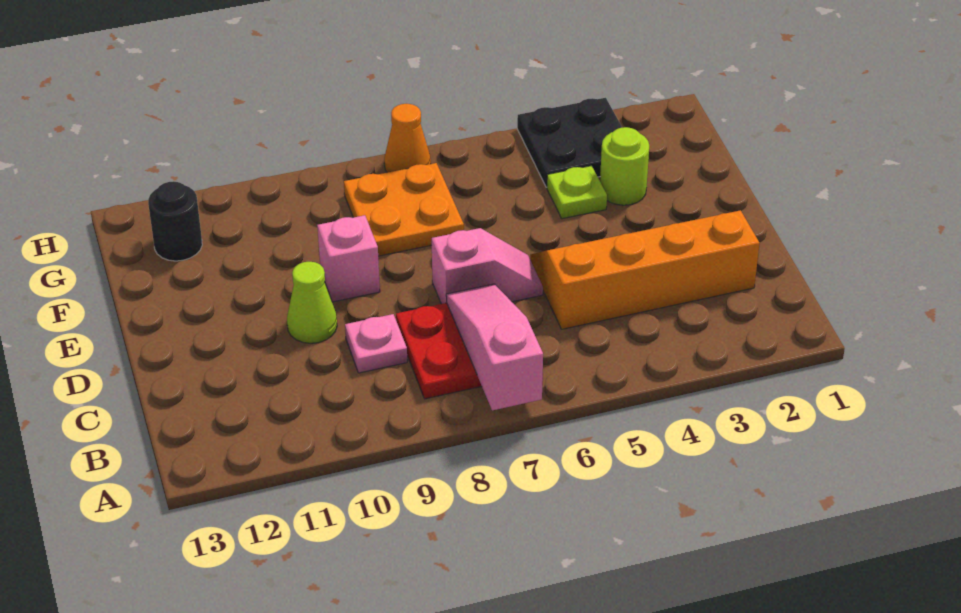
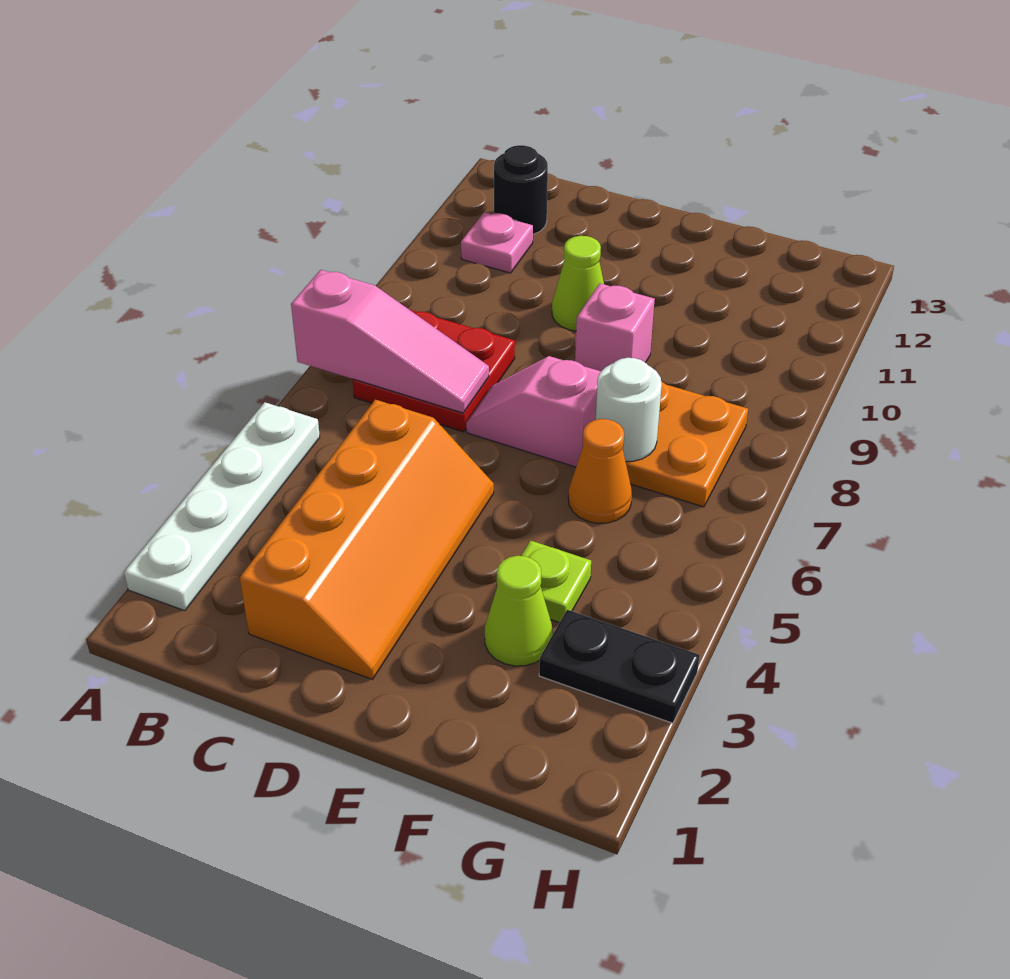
none -> white 1x4 plate [124,402,320,611]
pink 1x1 plate [345,314,407,373] -> pink 1x1 plate moved to [461,212,533,273]
pink 1x2 slope [432,228,543,304] -> pink 1x2 slope turned to [466,356,601,467]
lime 1x1 round brick [600,127,649,205] -> lime 1x1 cone [485,556,553,666]
none -> white 1x1 round brick [595,358,662,462]
black 2x2 plate [517,98,622,187] -> black 1x2 plate [539,610,700,723]
black 1x1 round brick [148,181,202,261] -> black 1x1 round brick moved to [494,145,548,234]
orange 1x1 cone [384,104,431,173] -> orange 1x1 cone moved to [568,419,632,523]

